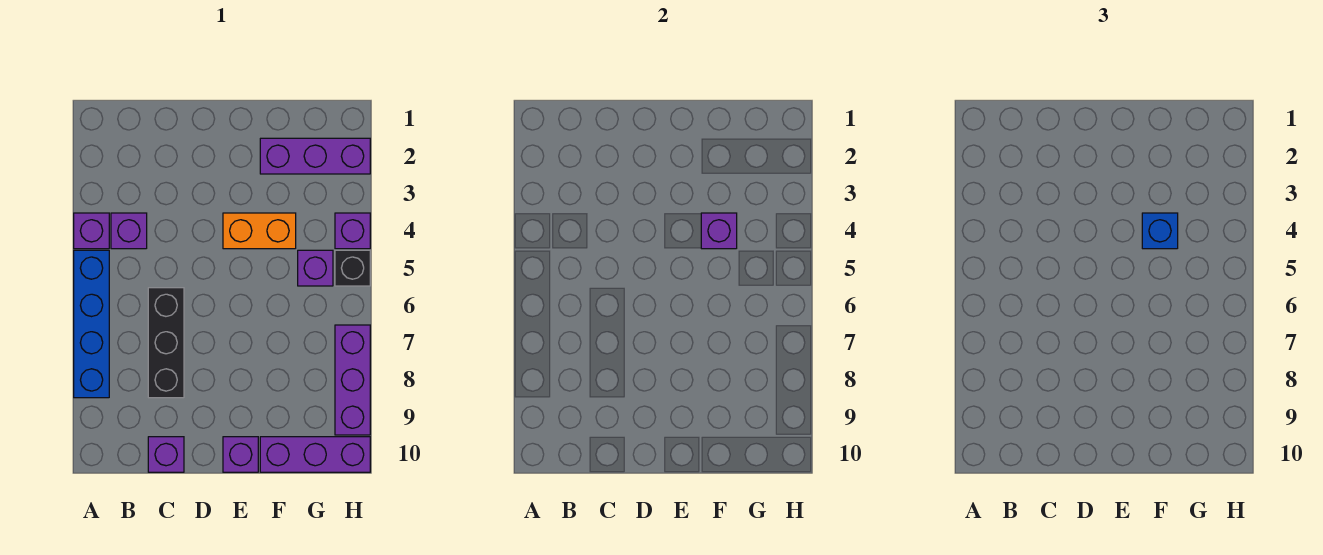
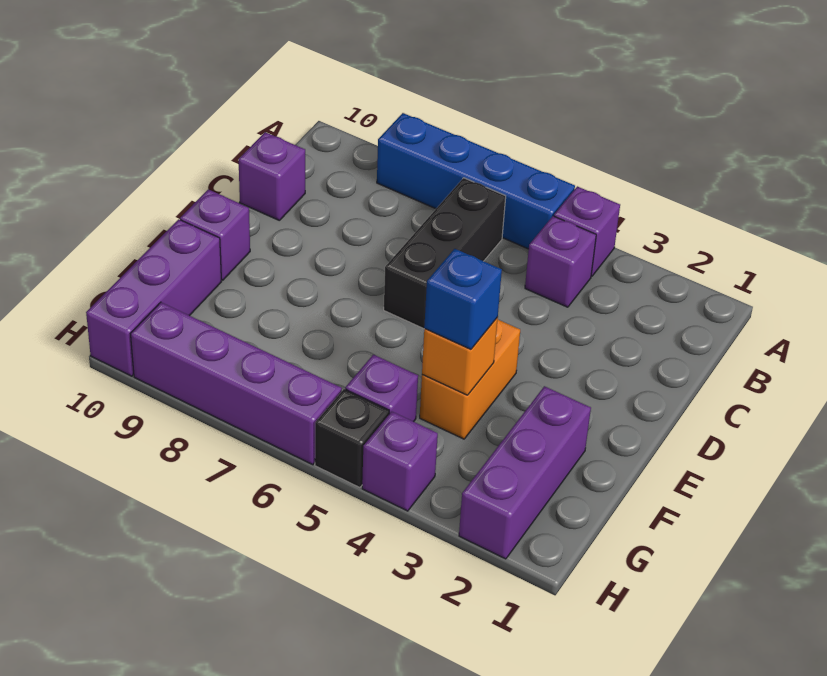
black 1x3 brick [148,288,184,398] -> black 1x3 brick turned to [384,178,506,329]
purple 1x1 brick [701,213,737,249] -> orange 1x1 brick [422,318,498,395]
purple 1x3 brick [335,325,370,435] -> purple 1x4 brick [131,302,342,465]

